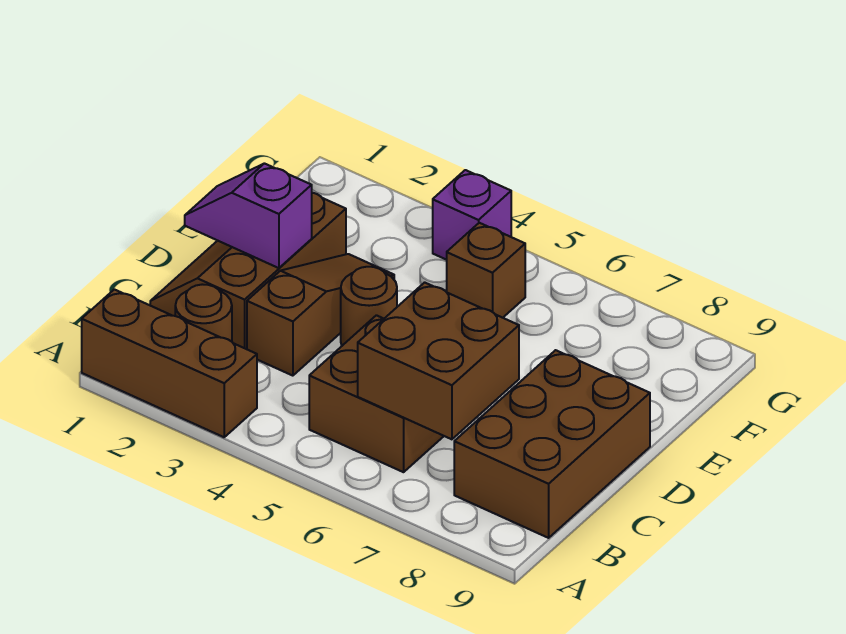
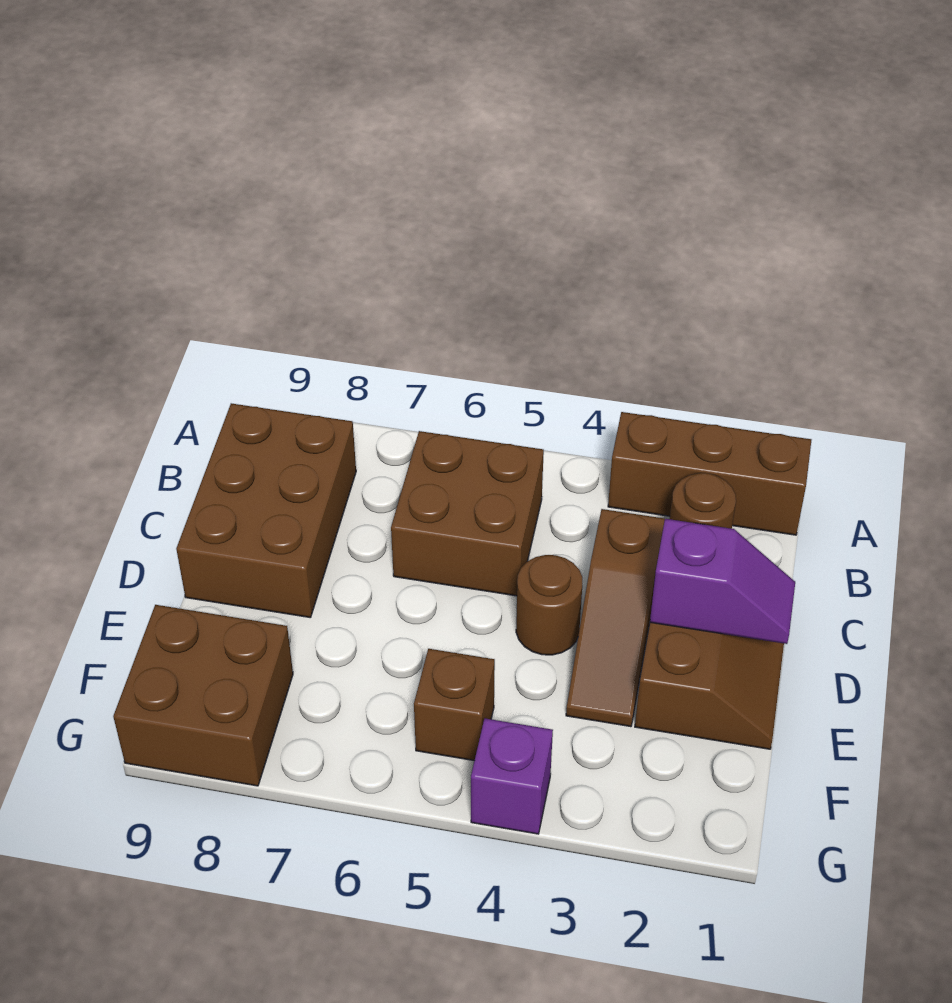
brown 2x2 brick [358,282,519,439] -> brown 2x2 brick moved to [113,605,293,786]

